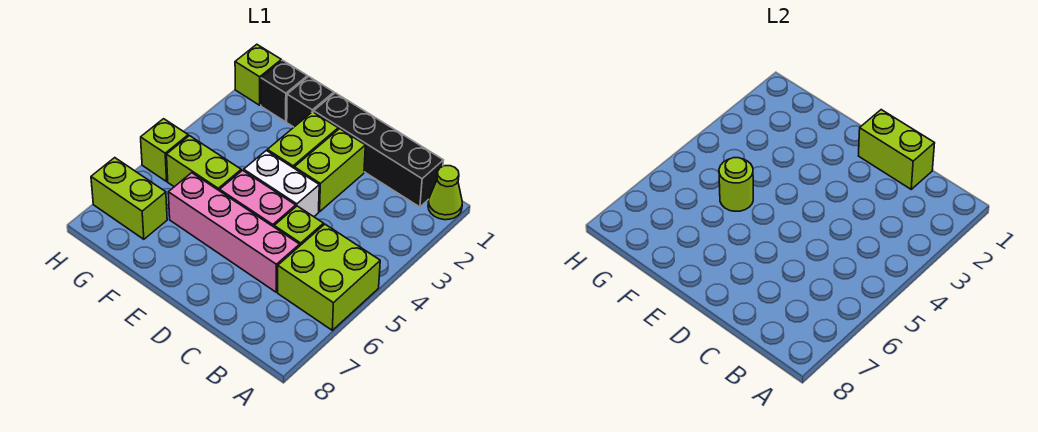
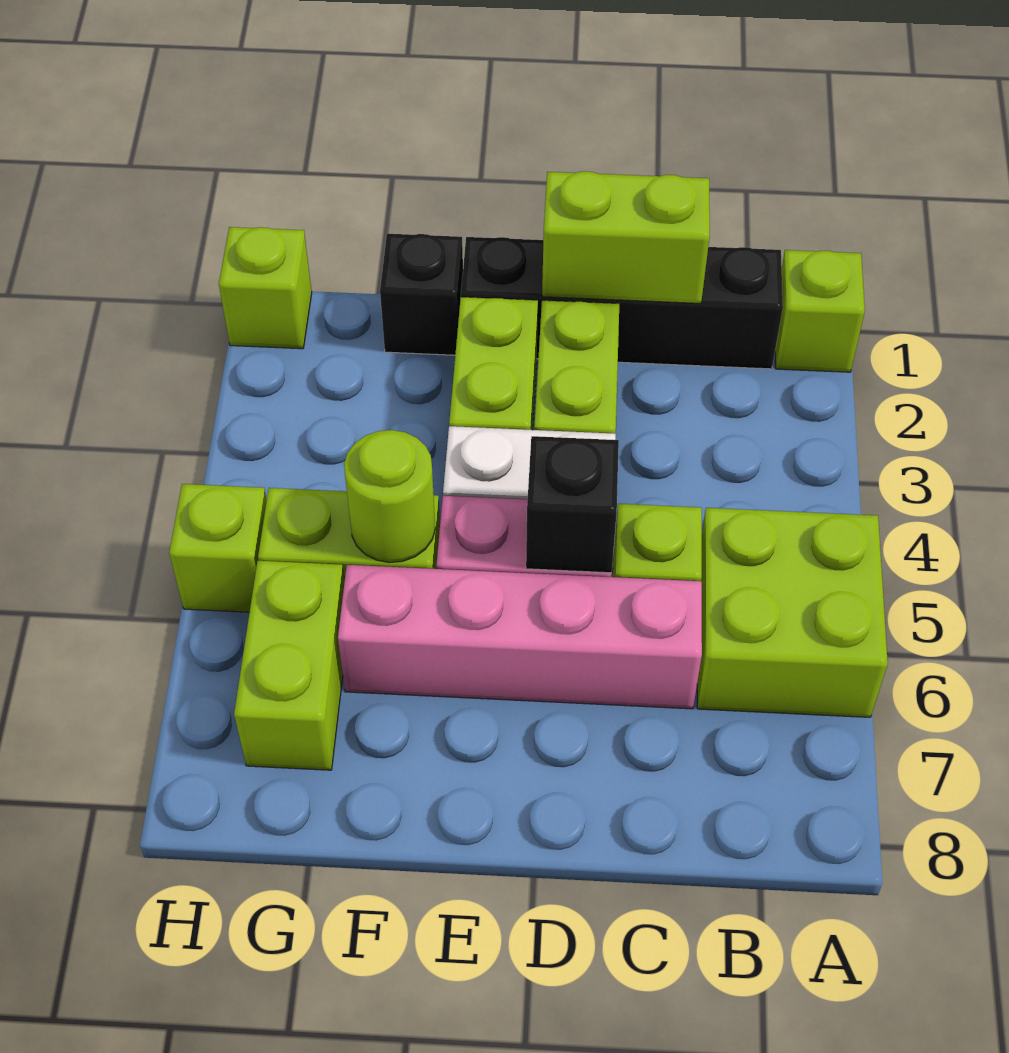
lime 1x1 cone [428,166,462,220] -> lime 1x1 brick [775,250,865,372]
black 1x1 brick [261,60,307,122] -> black 1x1 brick moved to [526,436,619,573]
lime 1x2 brick [91,158,167,239] -> lime 1x2 brick turned to [234,561,345,770]

